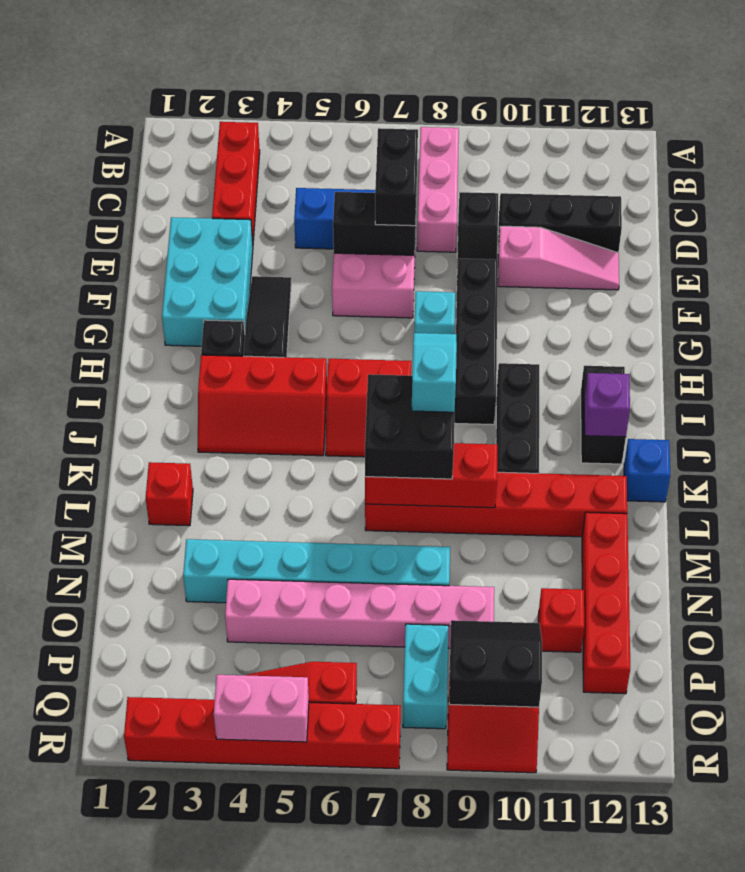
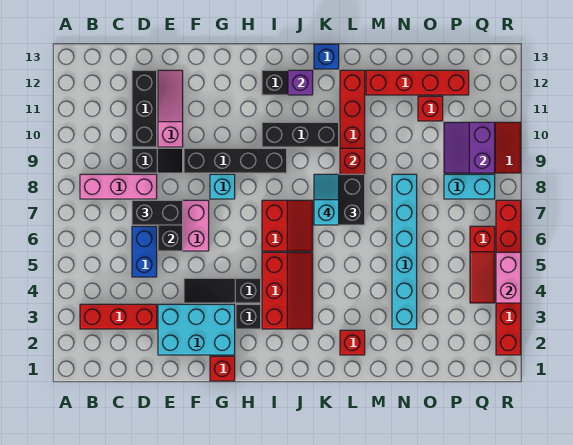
none -> red 1x1 brick [210,356,235,381]
cyan 1x2 slope [412,333,457,412] -> cyan 1x2 slope turned to [314,174,339,225]
pink 1x6 brick [225,579,494,648] -> none
black 2x2 slope [449,620,542,707] -> purple 2x2 slope [444,122,495,173]

